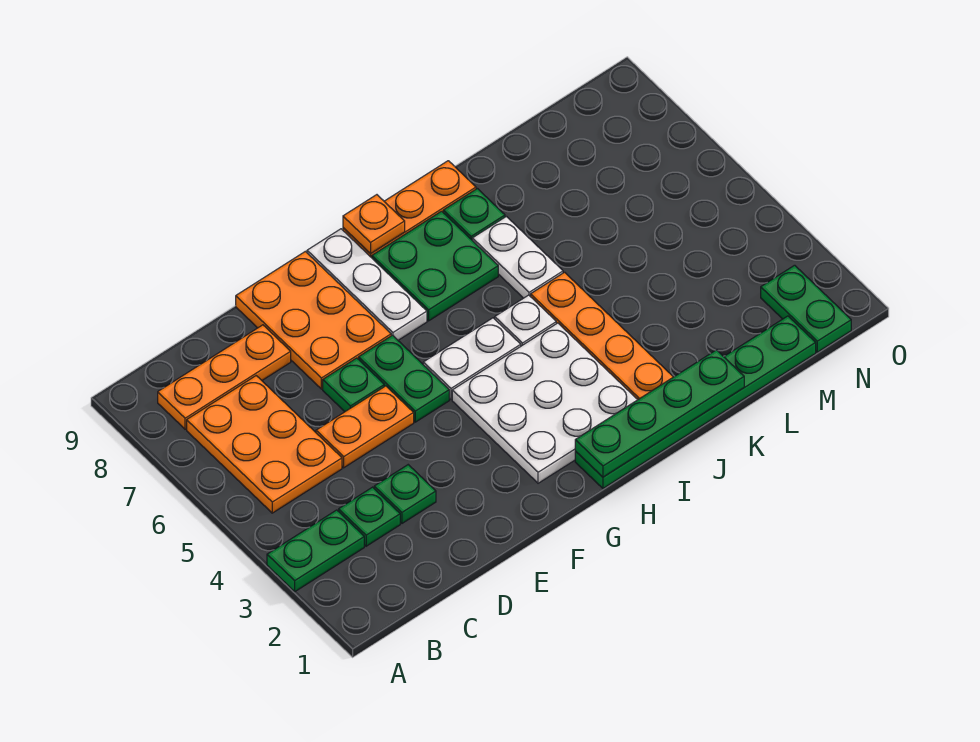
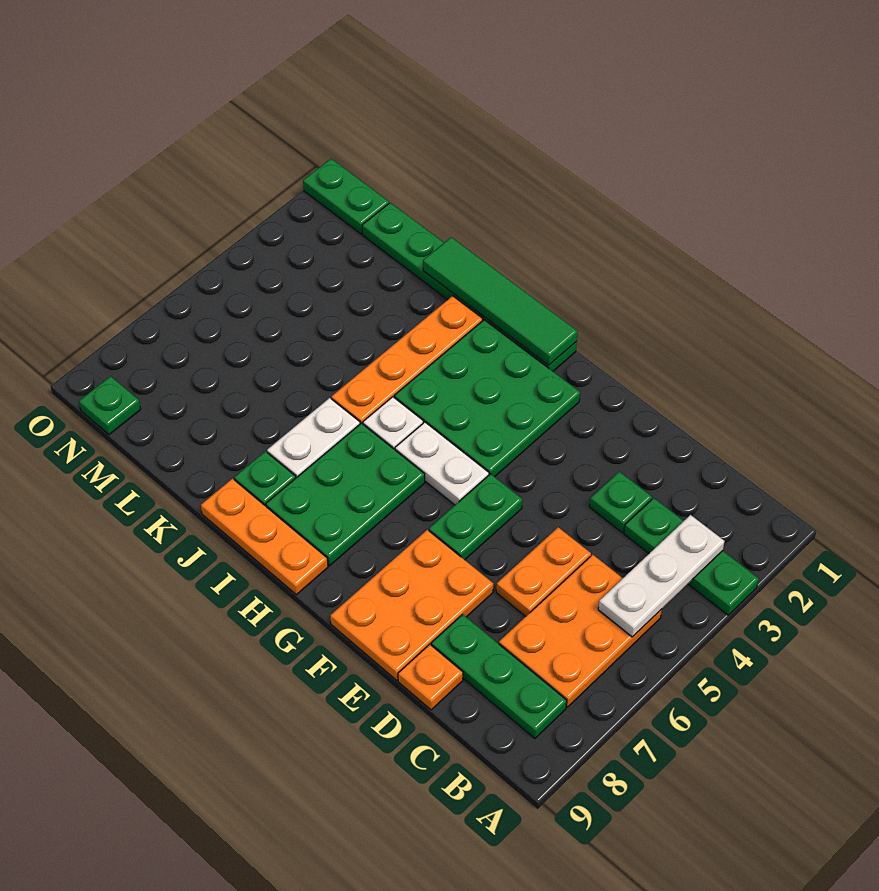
orange 1x3 plate [158,325,291,429] -> green 1x3 plate [431,614,567,738]
orange 1x2 plate [316,386,414,468] -> orange 1x2 plate turned to [496,527,591,616]
green 1x1 plate [323,358,384,412] -> green 1x1 plate moved to [79,376,141,435]
white 3x3 plate [452,323,638,483] -> green 3x3 plate [394,320,580,477]
white 1x3 plate [307,229,427,340] -> white 1x3 plate moved to [598,515,724,637]
green 1x4 plate [575,350,744,477] -> green 1x4 tile [423,237,578,365]
green 2x2 plate [372,211,498,321] -> green 2x3 plate [266,423,425,566]
orange 1x1 plate [343,195,405,254] -> orange 1x1 plate moved to [398,644,463,710]
green 1x2 plate [761,265,851,352] -> green 1x2 plate turned to [303,159,389,234]

